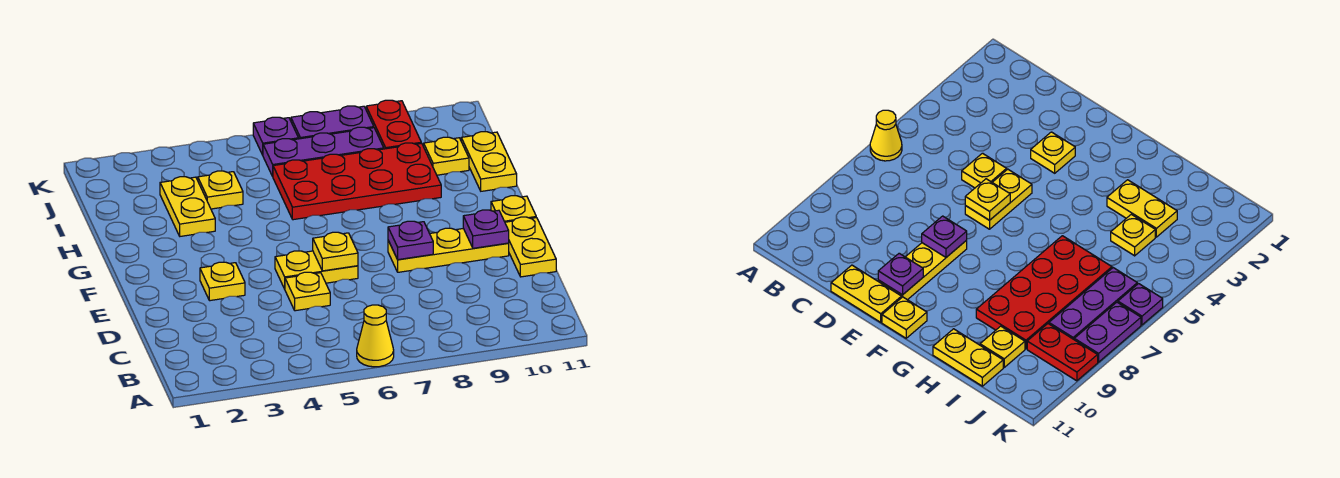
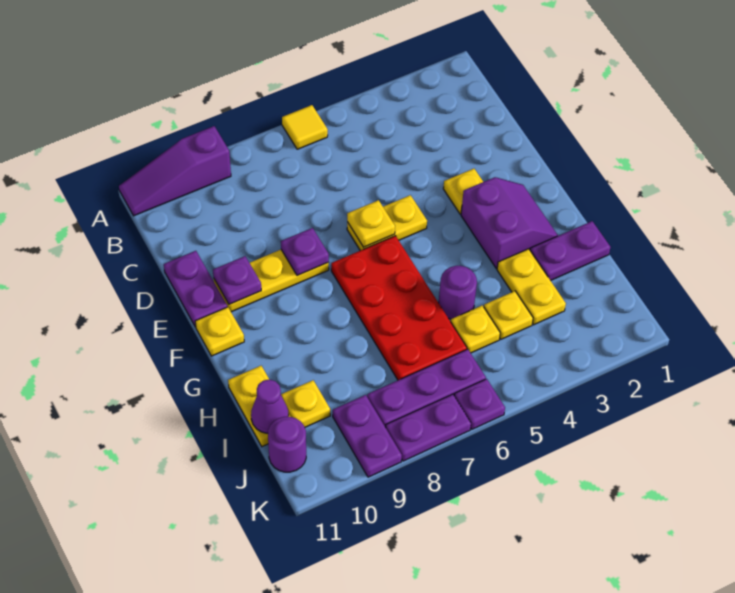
yellow 1x1 cone [357,305,394,367] -> yellow 1x1 tile [282,105,328,149]
none -> purple 1x3 slope [119,126,231,216]
yellow 1x1 plate [285,272,330,311] -> yellow 1x1 plate moved to [451,306,500,353]
yellow 1x2 plate [505,217,556,277] -> purple 1x2 plate [164,251,227,327]
none -> purple 2x2 slope [461,177,558,268]
none -> purple 1x2 plate [530,221,610,281]
none -> purple 1x1 round brick [439,266,477,319]
red 2x4 plate [273,143,441,220] -> red 2x4 plate turned to [331,236,467,380]
none -> purple 1x1 cone [251,379,289,433]
red 1x2 plate [366,100,421,149] -> purple 1x2 plate [333,395,402,477]
none -> purple 1x1 round brick [268,417,306,472]

